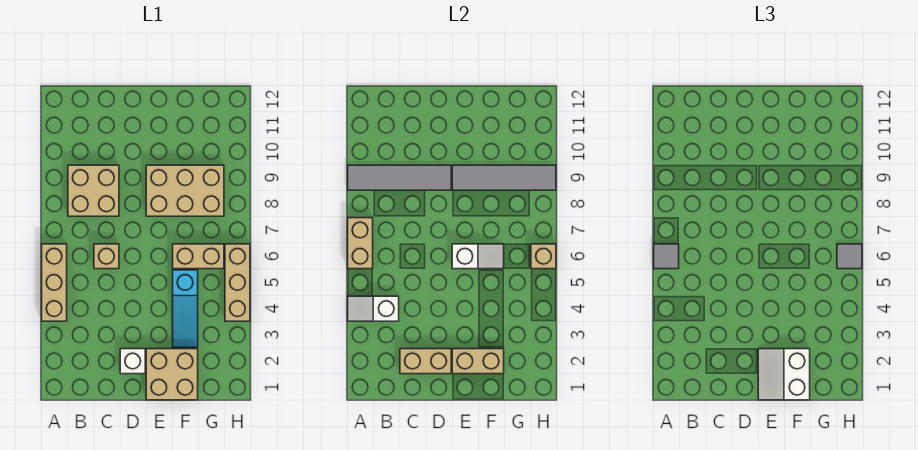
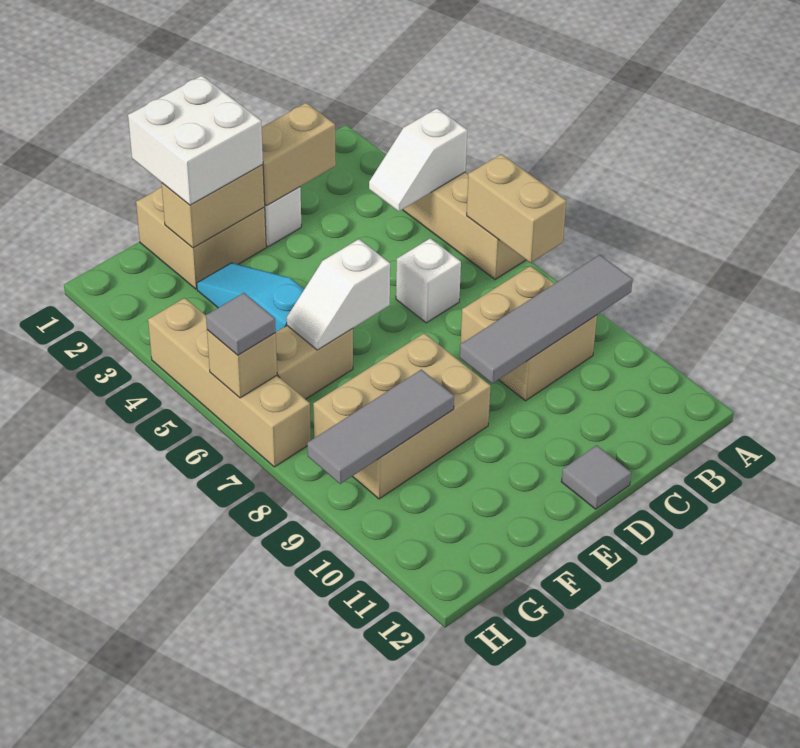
white 1x2 slope [348,296,399,321] -> white 1x2 slope turned to [369,108,467,211]
grey 1x1 tile [654,244,679,269] -> grey 1x1 tile moved to [561,445,631,509]
tan 1x1 brick [94,244,119,269] -> white 1x1 brick [396,238,461,323]
white 2x2 slope [758,349,810,400] -> white 2x2 brick [128,76,263,205]
grey 1x4 tile [452,165,556,190] -> grey 1x3 tile [307,370,454,484]
tan 1x3 brick [225,244,250,321] -> tan 1x4 brick [148,298,311,467]

